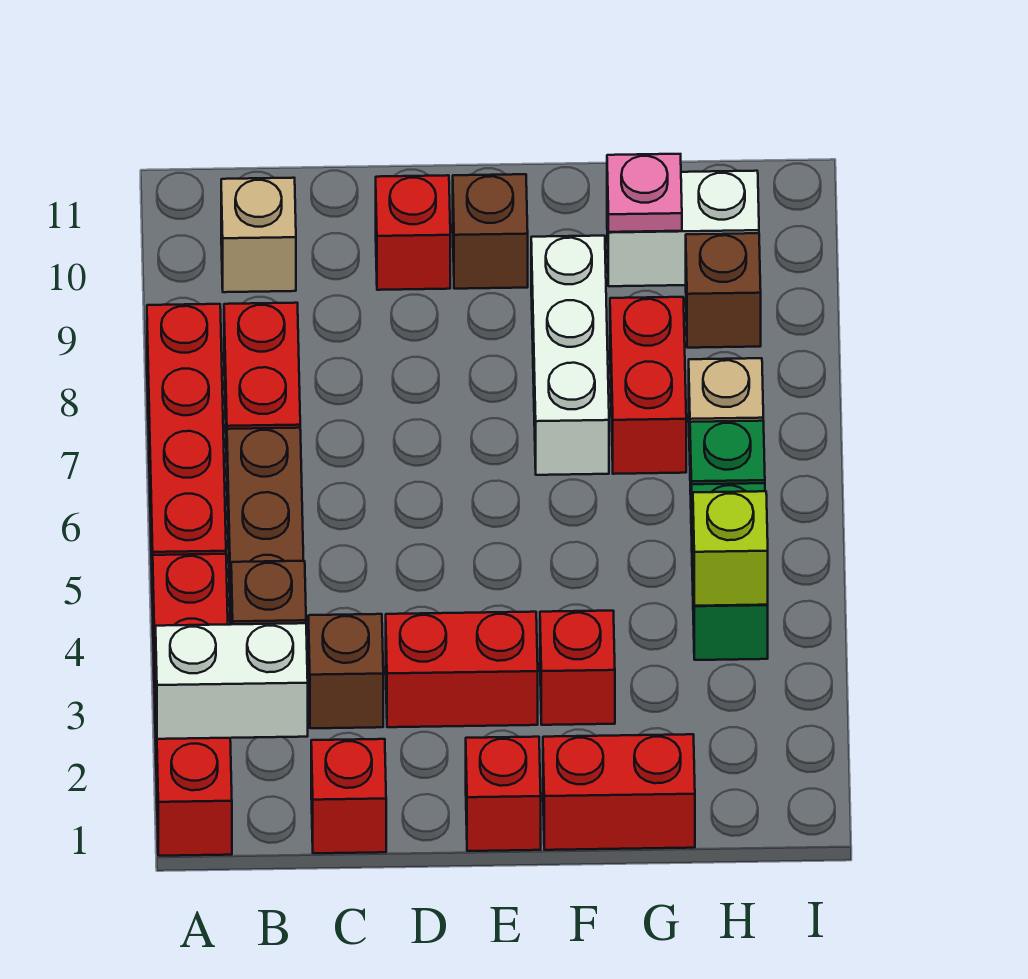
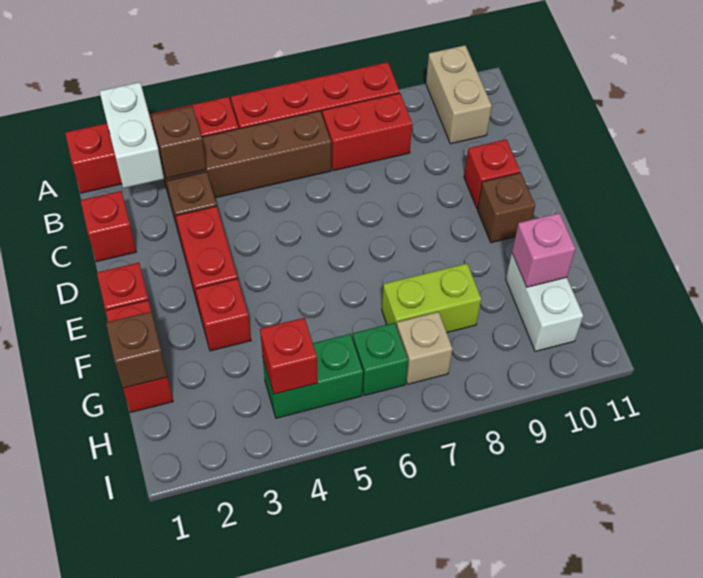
tan 1x1 brick [221,178,296,292] -> tan 1x2 brick [426,45,492,144]
white 1x3 brick [531,236,609,475] -> none
red 1x2 brick [610,297,686,474] -> lime 1x2 brick [382,264,481,332]
pink 1x1 plate [607,154,682,232] -> pink 1x1 brick [512,213,576,287]
lime 1x1 brick [693,491,768,606] -> red 1x1 brick [260,318,318,394]
brown 1x1 brick [686,233,761,348] -> brown 1x1 brick moved to [106,312,167,388]

